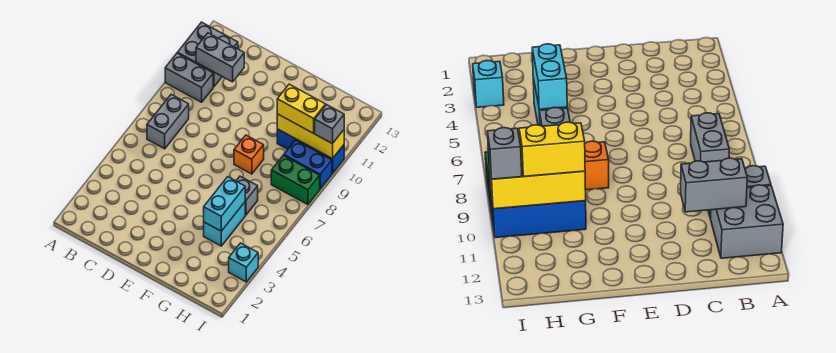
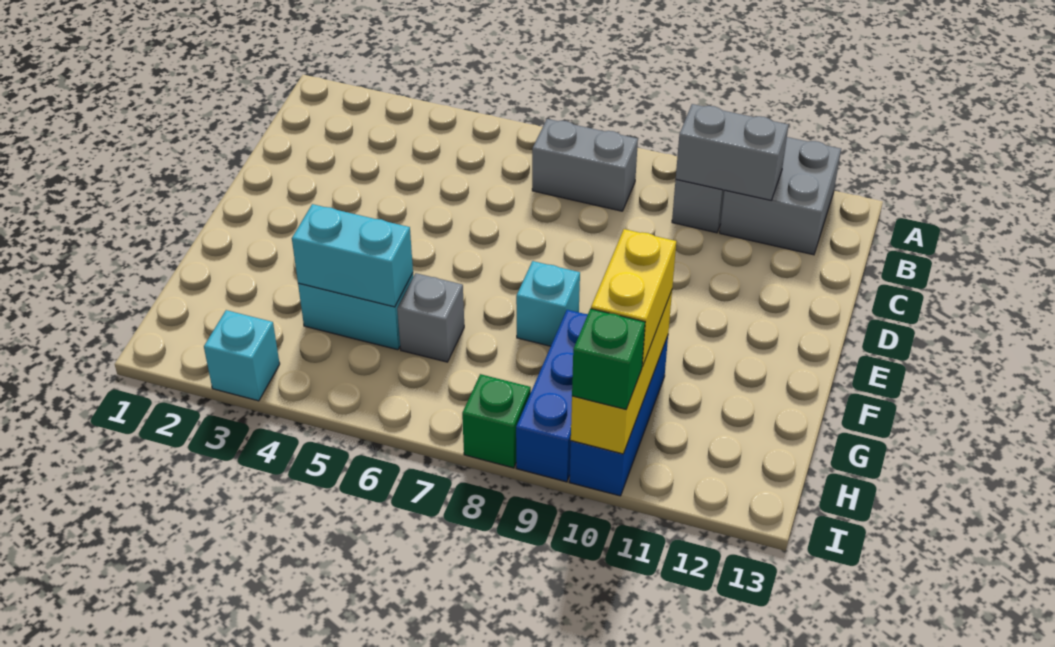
grey 1x2 brick [196,33,244,82] -> grey 1x2 brick turned to [676,104,789,200]
orange 1x1 brick [234,135,264,174] -> cyan 1x1 brick [516,261,580,346]
green 1x2 brick [271,155,320,205] -> green 1x1 brick [462,374,531,468]
blue 1x2 brick [284,140,332,189] -> blue 1x3 brick [516,310,588,482]
grey 1x1 brick [315,105,344,144] -> green 1x1 brick [572,309,645,409]

